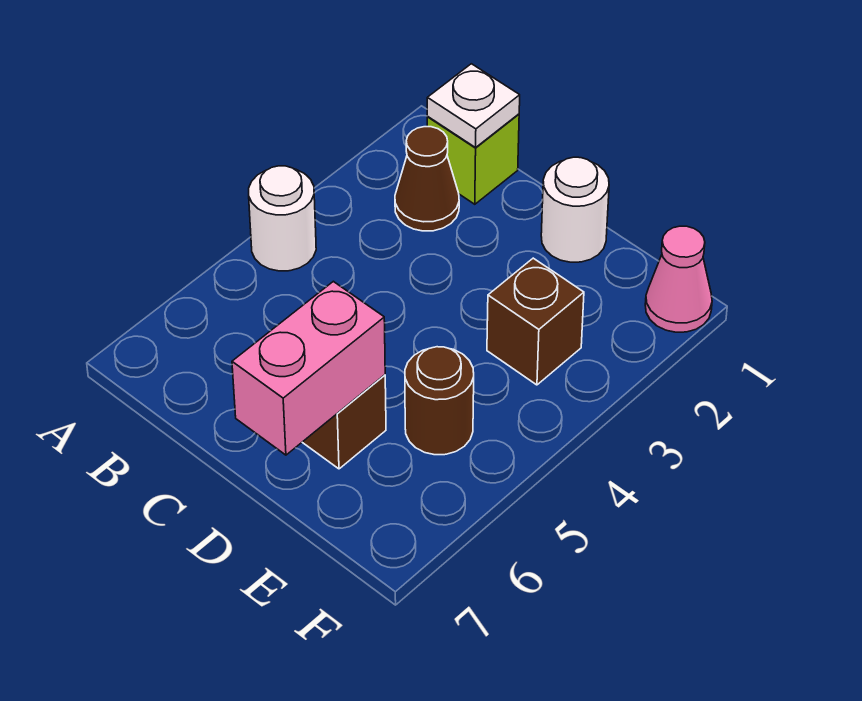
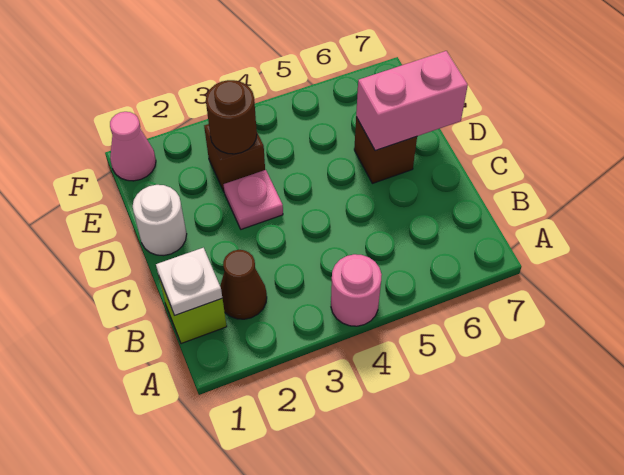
white 1x1 round brick [249,166,316,271] -> pink 1x1 round brick [331,254,382,326]
none -> pink 1x1 plate [224,170,283,229]
brown 1x1 round brick [405,347,474,455] -> brown 1x1 round brick moved to [206,80,257,154]

